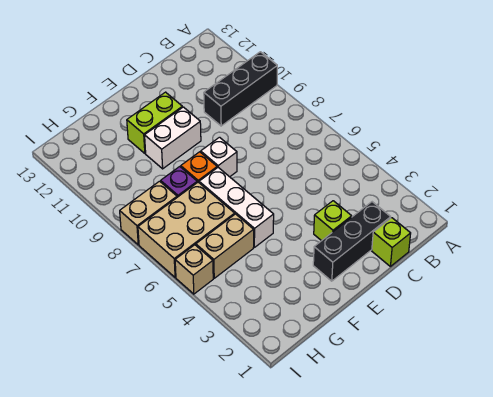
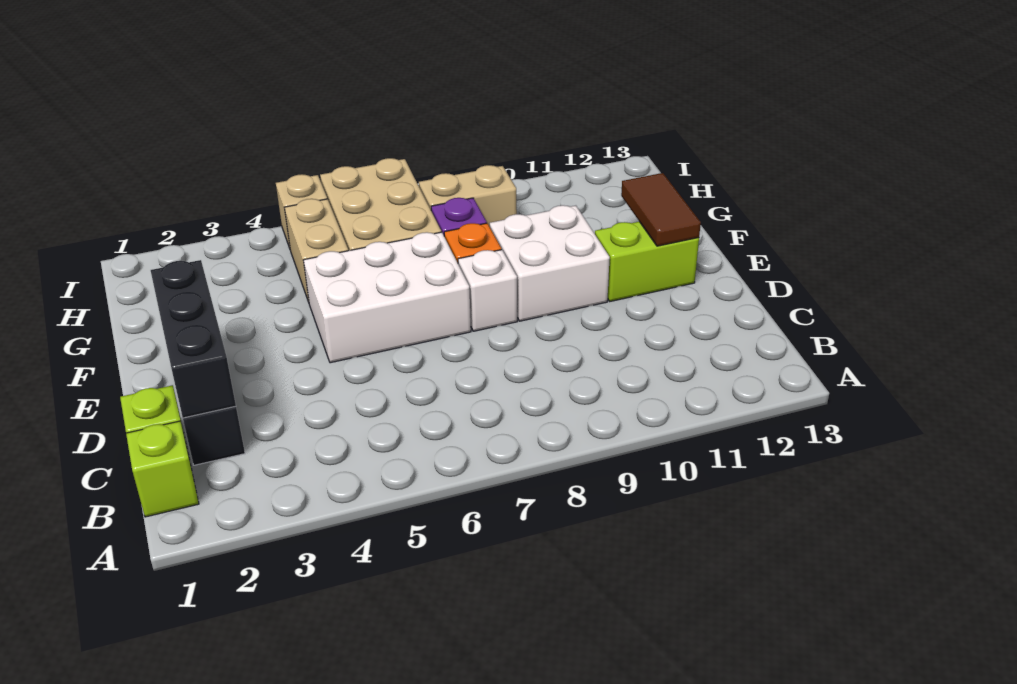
black 1x3 brick [204,52,277,126] -> black 1x3 brick moved to [151,260,236,418]
lime 1x1 brick [314,201,352,241] -> lime 1x1 brick moved to [126,421,199,517]
white 1x2 brick [145,107,201,169] -> white 2x2 brick [490,205,610,321]
lime 1x2 brick [127,92,182,153] -> lime 1x2 brick turned to [595,222,699,301]
none -> brown 1x2 tile [621,173,701,246]
white 1x3 brick [199,168,274,247] -> white 2x3 brick [303,232,471,363]
tan 1x2 brick [120,181,177,245] -> tan 1x2 brick turned to [419,165,517,227]

